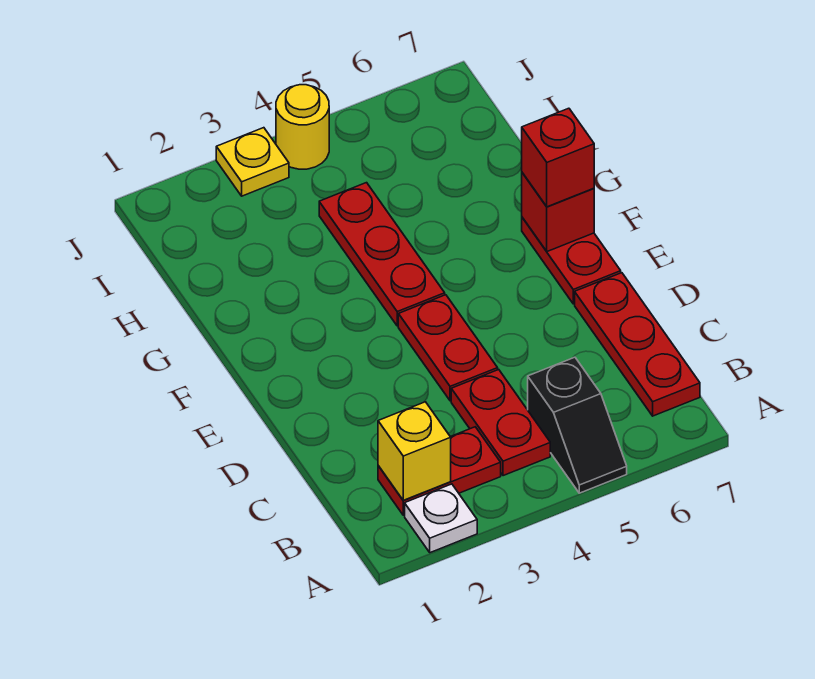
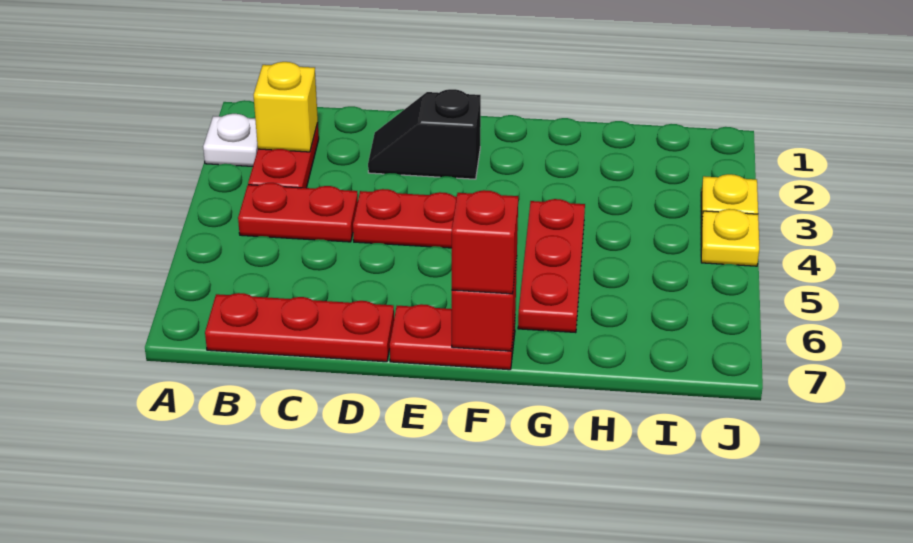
black 1x2 slope [528,357,627,493] -> black 1x2 slope moved to [368,89,481,179]
red 1x3 plate [319,183,445,326] -> red 1x3 plate turned to [518,199,585,333]
yellow 1x1 round brick [276,85,329,169] -> yellow 1x1 plate [701,209,759,266]

